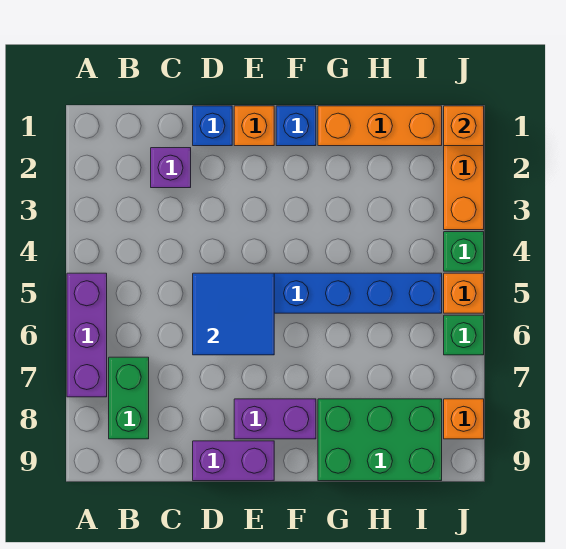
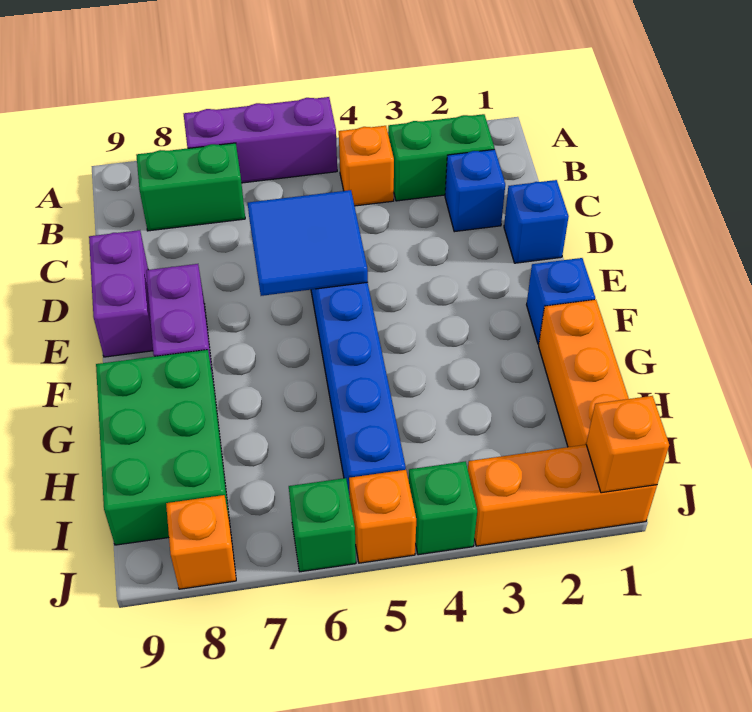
none -> green 1x2 brick [388,114,494,201]
purple 1x1 brick [151,148,191,188] -> blue 1x1 brick [445,149,505,232]
orange 1x1 brick [234,106,274,146] -> orange 1x1 brick moved to [339,126,394,206]

